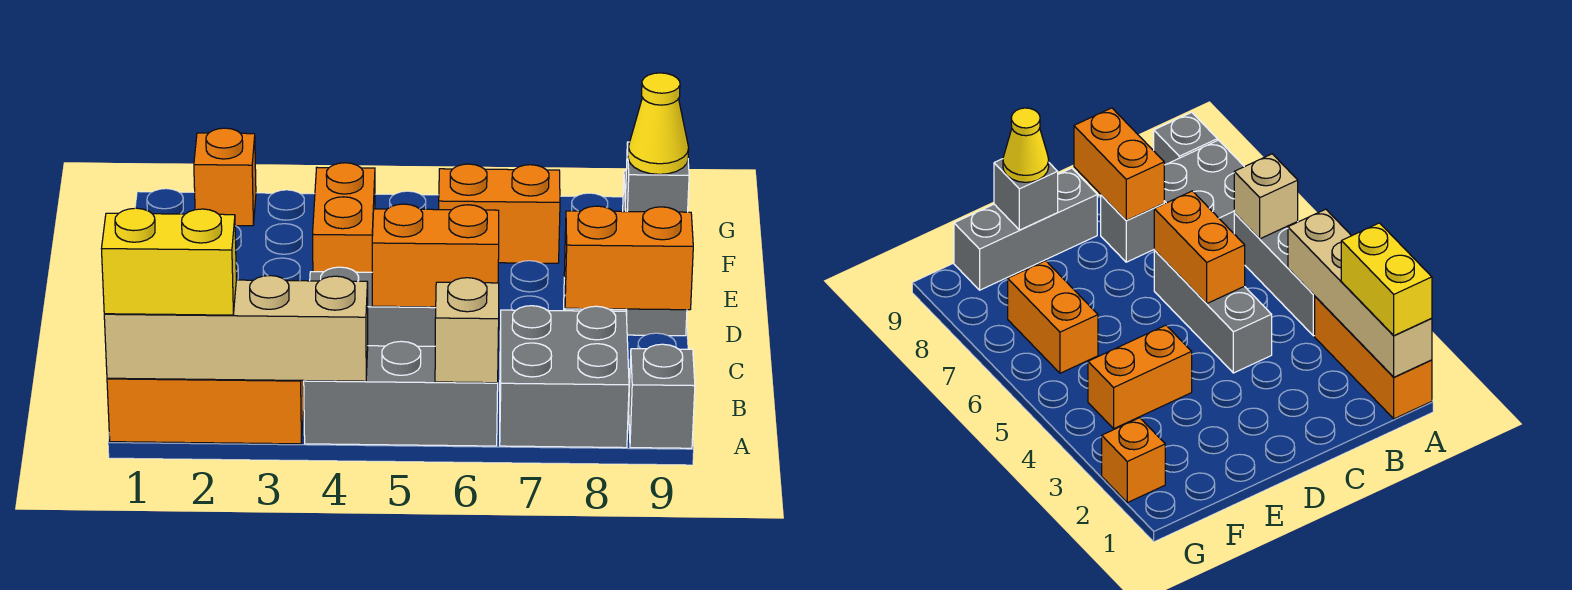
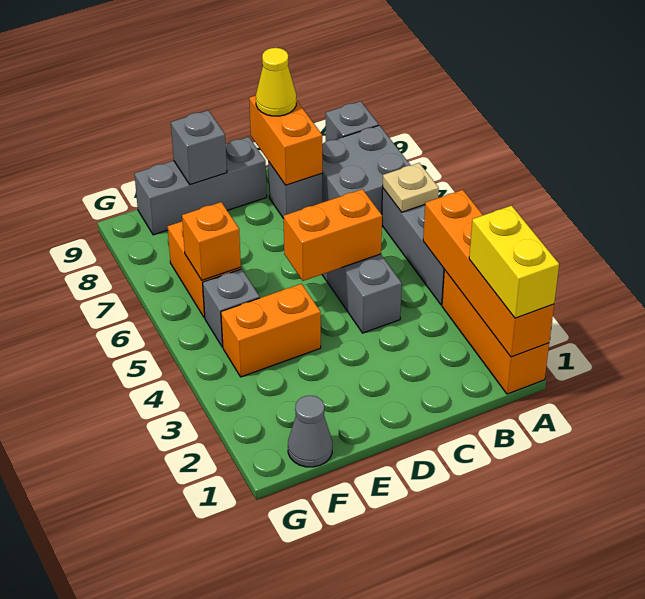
tan 1x4 brick [104,276,368,381] -> orange 1x4 brick [423,190,554,357]
tan 1x1 brick [435,278,499,383] -> tan 1x1 plate [383,163,439,212]
orange 1x2 brick [372,204,499,307] -> orange 1x2 brick turned to [284,189,382,281]
yellow 1x1 cone [628,73,689,174] -> yellow 1x1 cone moved to [256,48,296,116]
none -> grey 1x1 cone [288,396,332,467]
none -> grey 1x1 brick [203,269,260,347]
orange 1x1 brick [194,128,256,226] -> orange 1x1 brick moved to [182,202,241,280]

